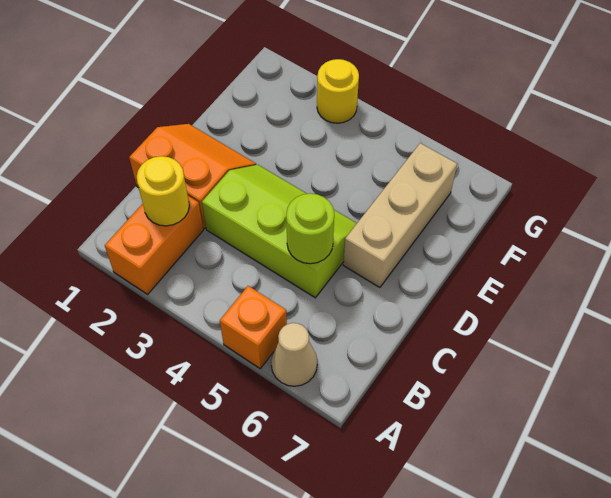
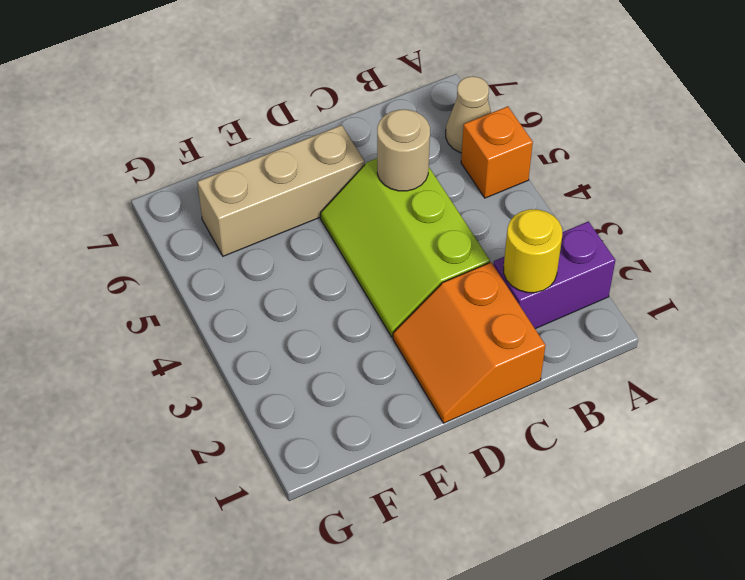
orange 1x2 brick [105,196,203,294] -> purple 1x2 brick [493,221,615,329]
lime 1x1 round brick [286,194,334,264] -> tan 1x1 round brick [377,109,430,191]
yellow 1x1 round brick [317,59,359,123] -> none

